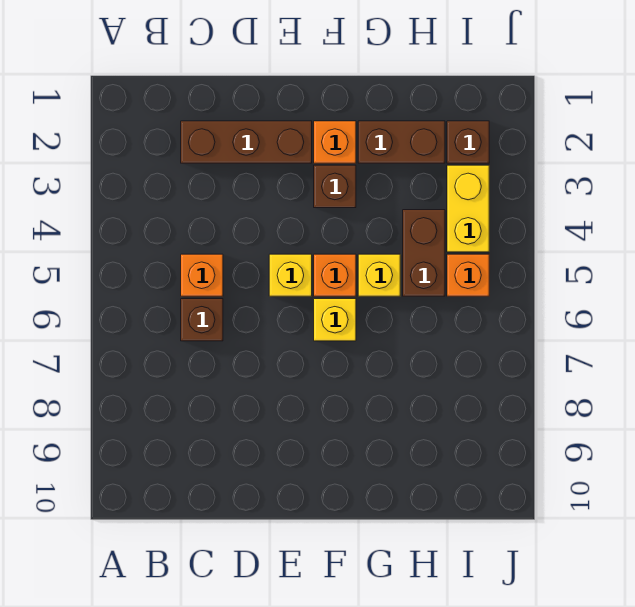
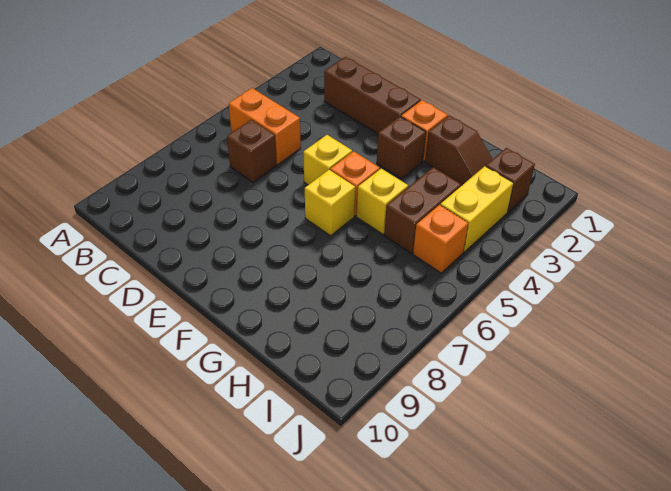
orange 1x1 brick [181,254,223,296] -> orange 1x2 brick [229,88,301,165]
brown 1x2 brick [358,121,445,163] -> brown 1x2 slope [425,115,493,185]

